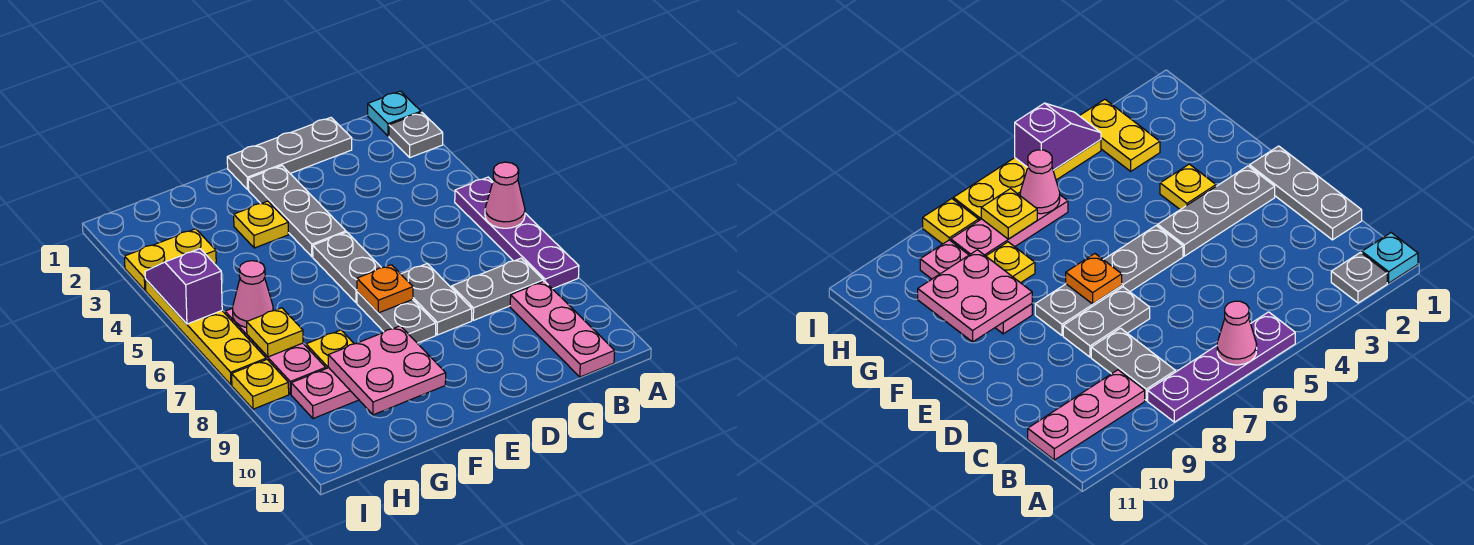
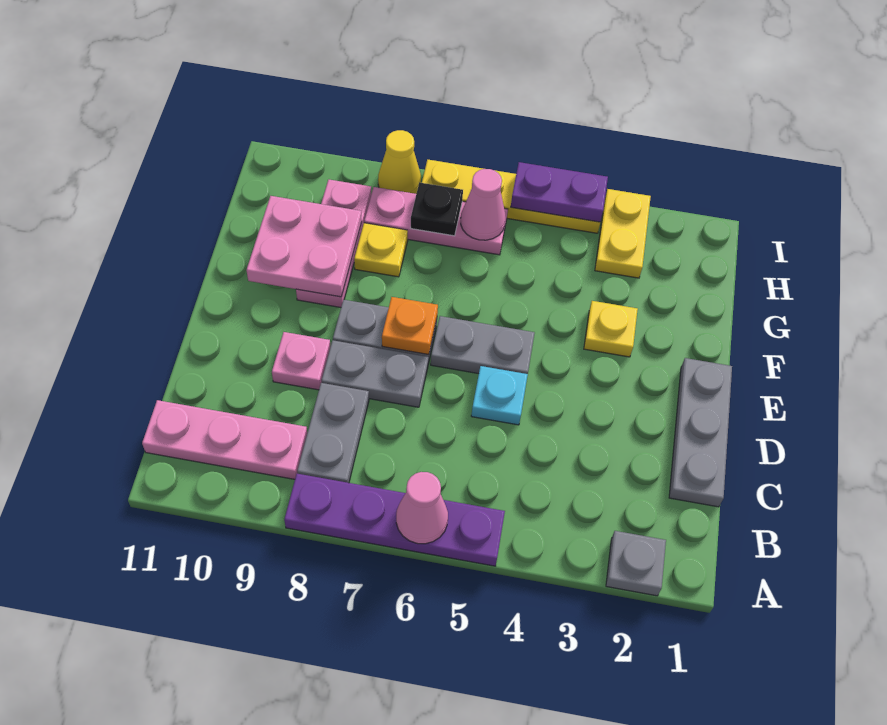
cyan 1x1 plate [368,91,421,136] -> cyan 1x1 plate moved to [471,366,528,425]
none -> pink 1x1 plate [272,332,331,390]
grey 1x3 plate [248,166,346,257] -> none
yellow 1x1 plate [247,308,303,357] -> black 1x1 plate [411,183,463,236]
purple 1x2 slope [145,249,222,324] -> purple 1x2 plate [511,162,608,222]
yellow 1x1 plate [232,360,289,409] -> yellow 1x1 cone [378,130,421,194]

